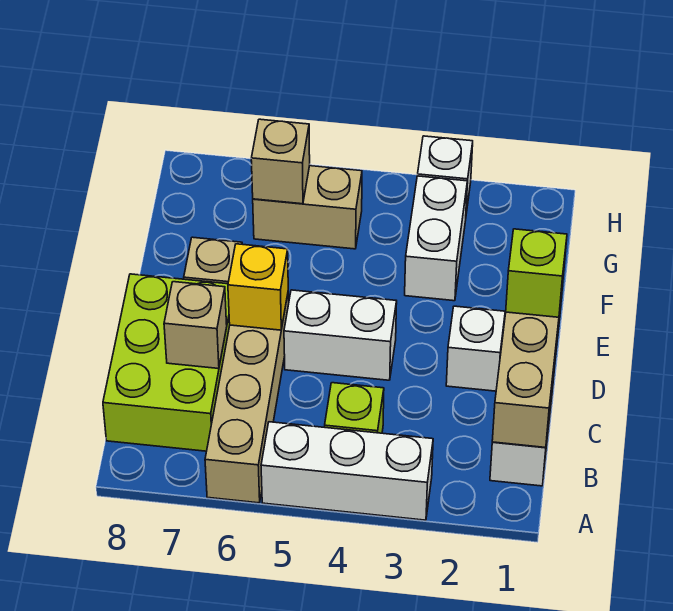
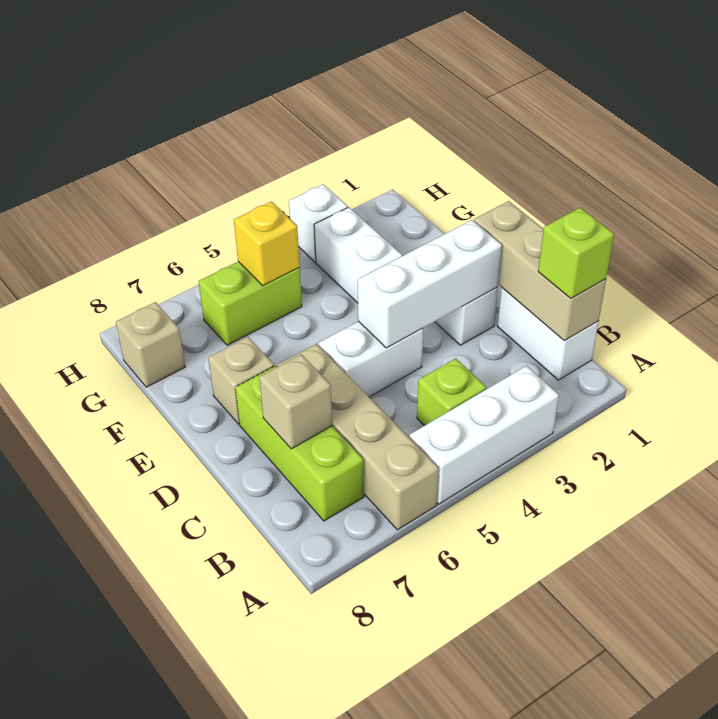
lime 2x3 brick [103,274,230,451] -> lime 1x3 brick [235,366,364,521]
lime 1x1 brick [506,229,567,317] -> lime 1x1 brick moved to [538,208,614,299]
none -> white 1x3 brick [358,220,502,348]
yellow 1x1 brick [228,244,288,330] -> yellow 1x1 brick moved to [234,202,300,286]
tan 1x2 brick [253,166,362,249] -> lime 1x2 brick [198,262,302,345]
tan 1x1 brick [251,119,310,204] -> tan 1x1 brick moved to [116,302,185,387]

